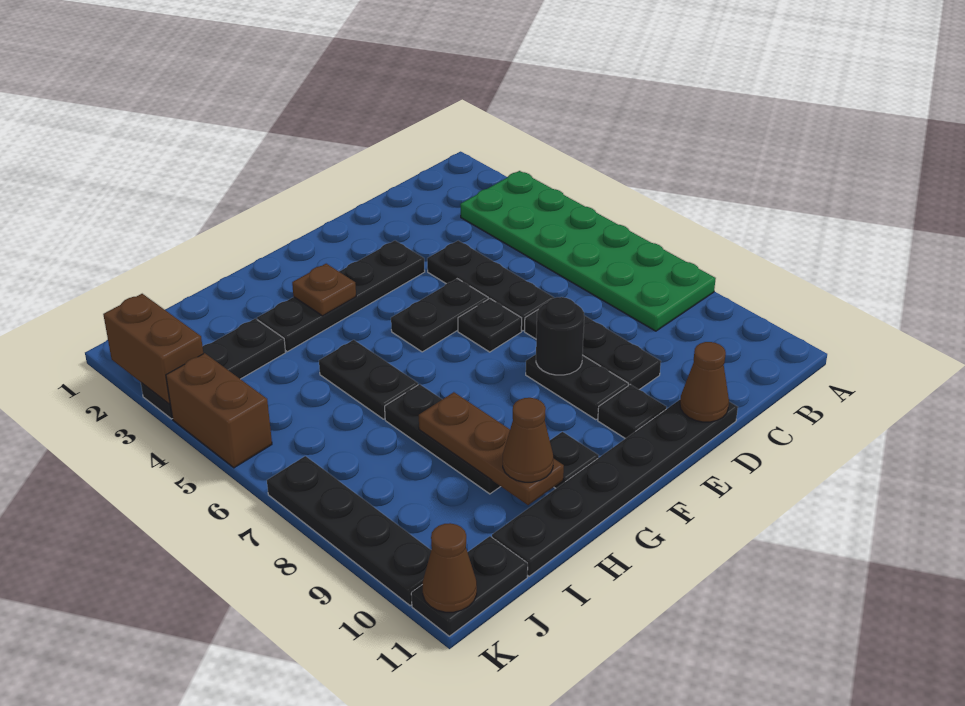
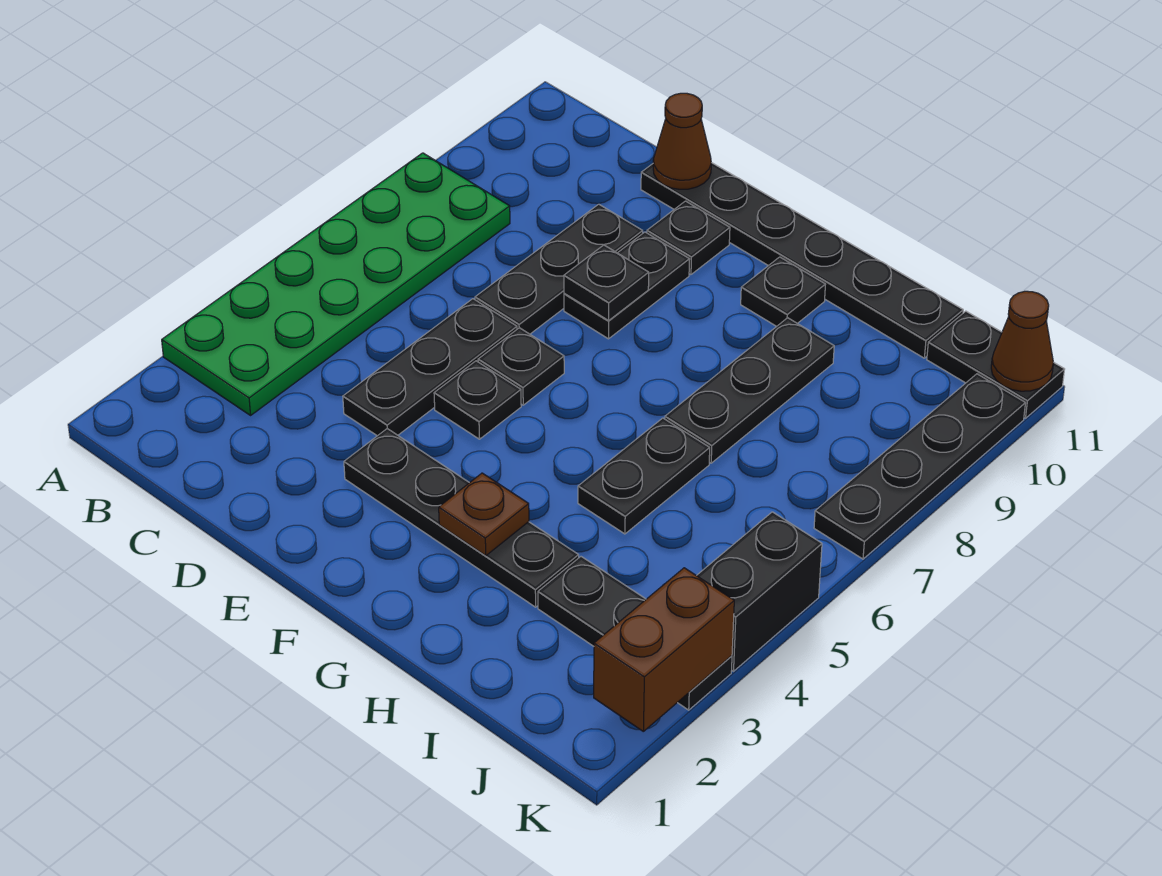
black 1x2 plate [391,279,488,352] -> black 1x1 plate [434,361,521,439]
black 1x1 round brick [536,297,584,375] -> black 1x1 plate [564,245,649,321]
brown 1x3 plate [419,392,564,505] -> none
brown 1x1 cone [503,398,553,482] -> none
brown 1x2 brick [166,353,272,468] -> black 1x2 brick [696,512,822,671]

